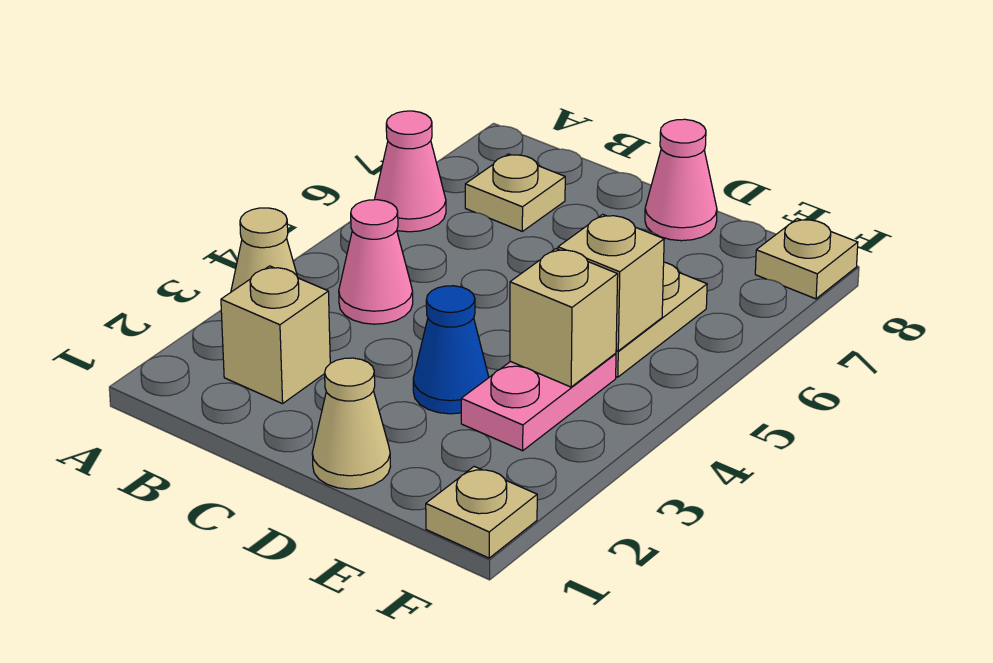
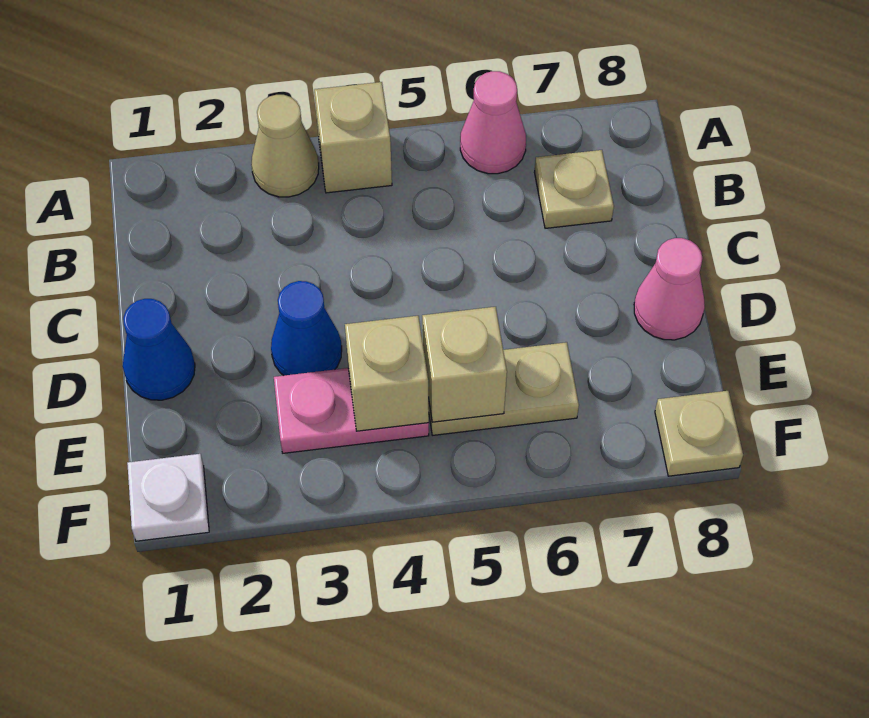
tan 1x1 brick [221,266,330,404] -> tan 1x1 brick moved to [314,82,392,193]
pink 1x1 cone [339,200,413,324] -> none
tan 1x1 cone [312,358,390,489] -> blue 1x1 cone [123,299,195,400]
tan 1x1 plate [426,466,537,558] -> white 1x1 plate [127,454,209,541]

